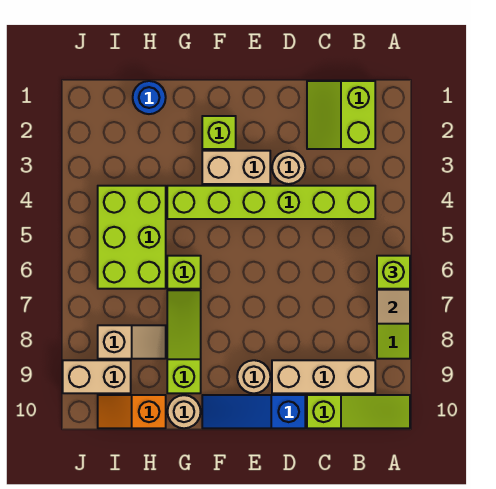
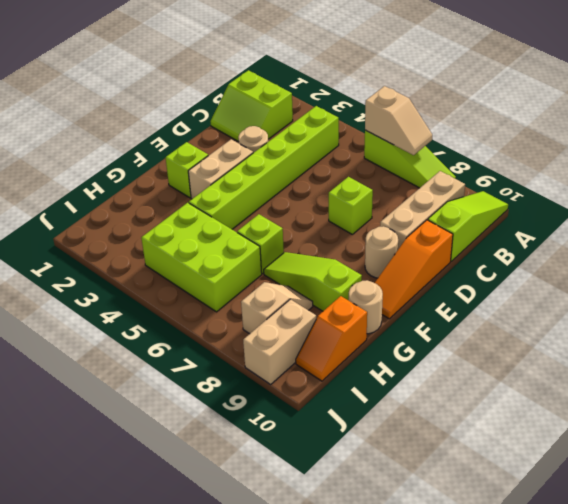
lime 1x1 brick [377,256,410,289] -> lime 1x1 brick moved to [329,177,373,234]
blue 1x3 slope [202,395,305,428] -> orange 1x3 slope [375,220,453,319]
blue 1x1 round brick [133,81,166,114] -> none

